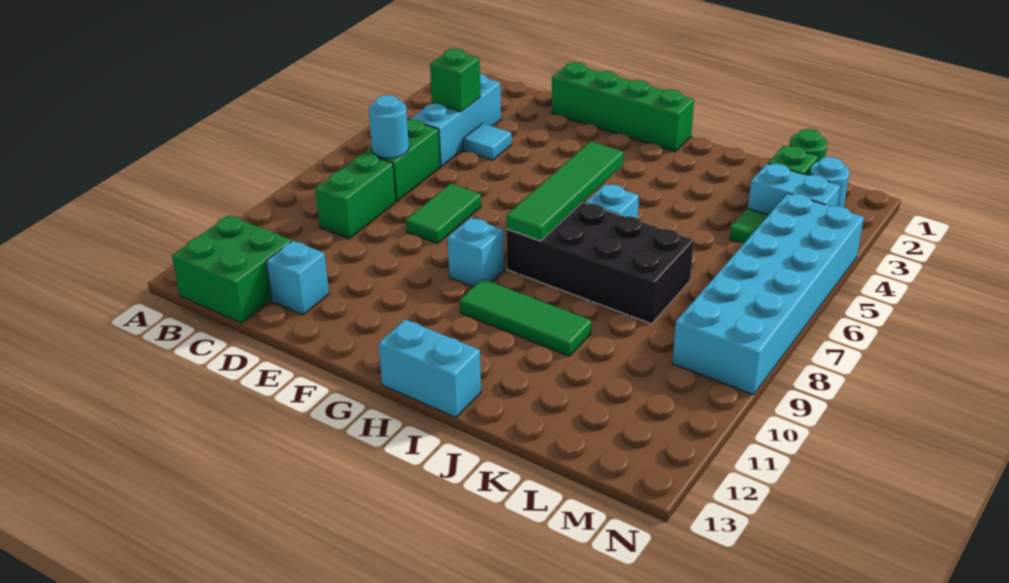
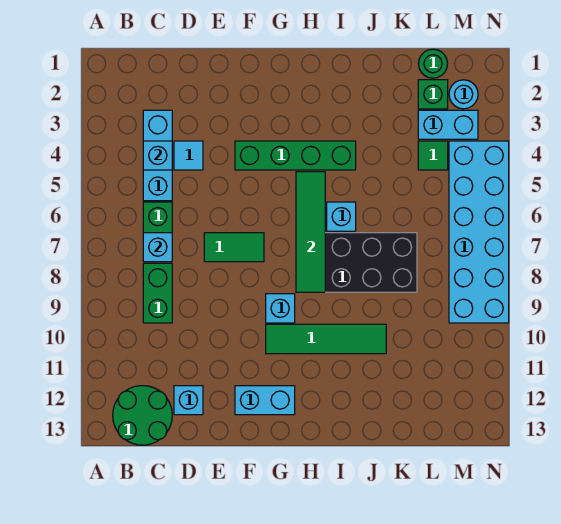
green 2x2 brick [172,215,291,323] -> green 2x2 round brick [113,386,172,445]
green 1x1 brick [430,48,480,112] -> cyan 1x1 brick [143,141,172,170]
cyan 1x1 round brick [369,95,409,158] -> cyan 1x1 brick [143,233,172,262]
green 1x4 brick [552,62,694,152] -> green 1x4 brick moved to [235,141,356,170]
green 1x2 tile [406,184,481,244] -> green 1x2 tile turned to [204,233,264,262]
green 1x3 tile [460,279,591,356] -> green 1x4 tile [266,324,386,354]
cyan 1x2 brick [379,320,481,417] -> cyan 1x2 brick moved to [235,386,295,415]

